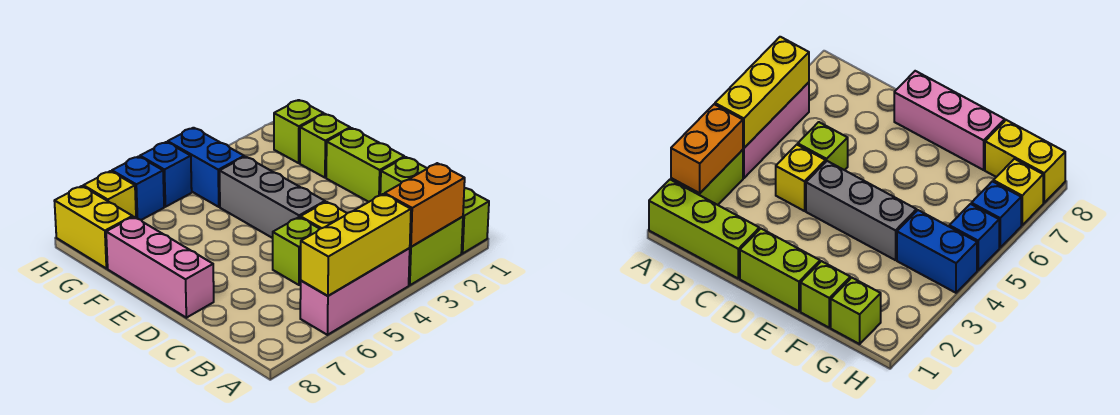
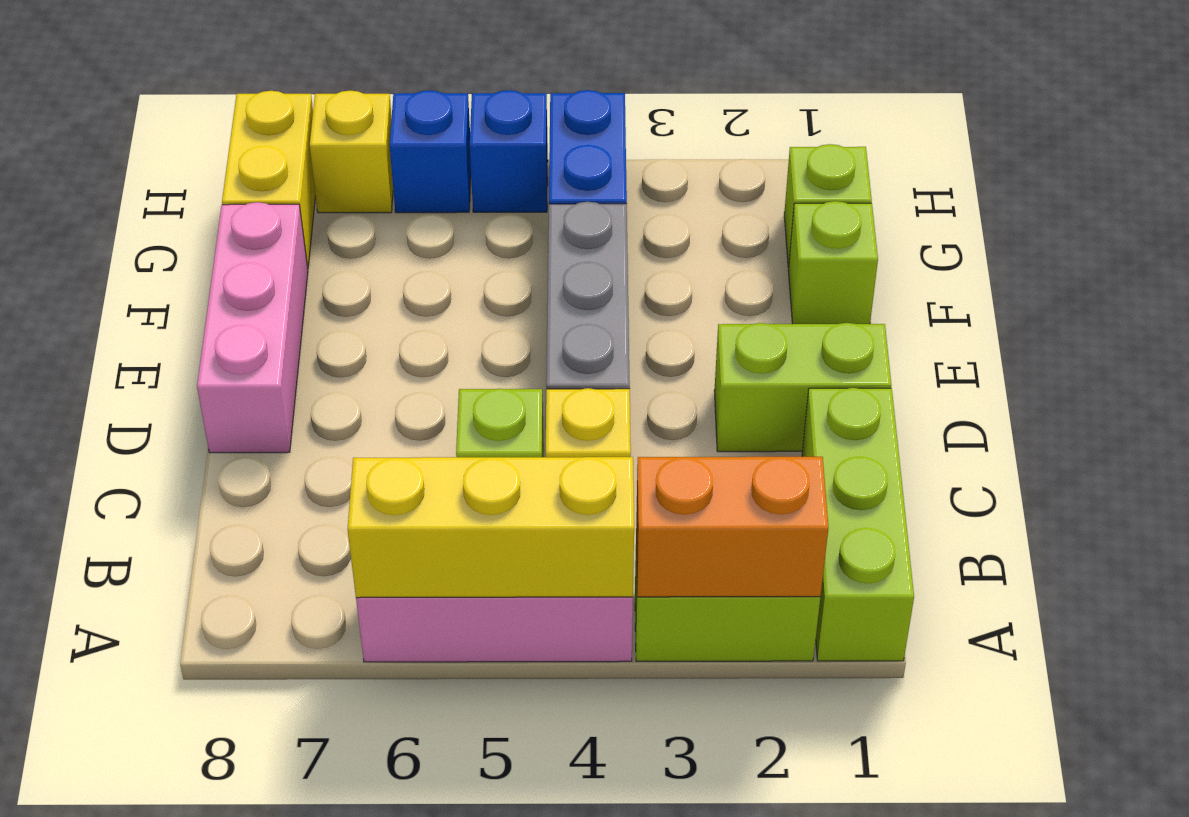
lime 1x2 brick [326,128,404,202] -> lime 1x2 brick turned to [714,323,891,452]

